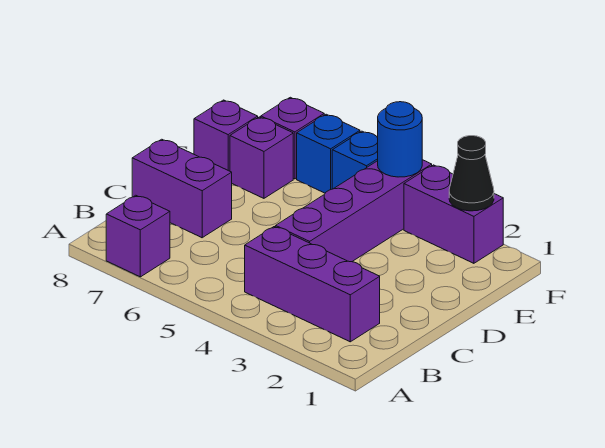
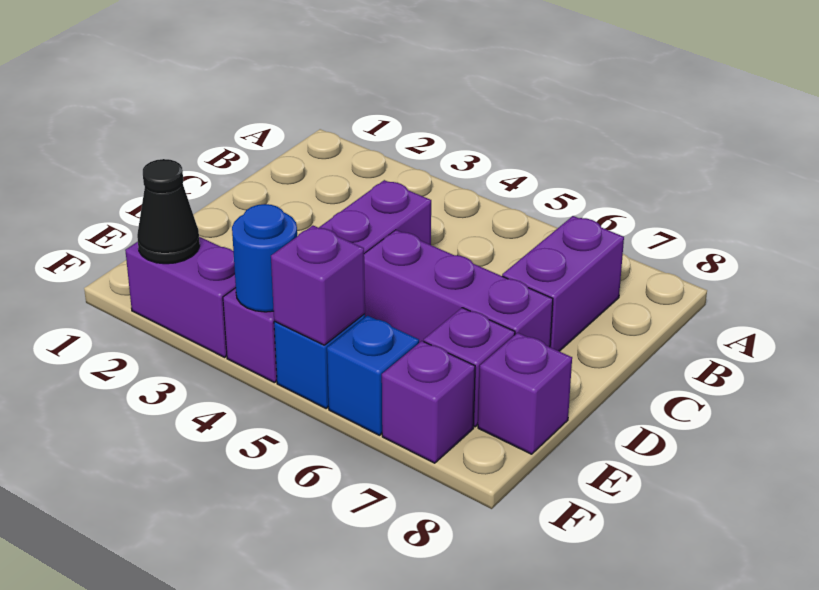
purple 1x1 brick [106,195,170,277] -> purple 1x1 brick moved to [271,226,365,345]
purple 1x3 brick [245,227,380,342] -> purple 1x3 brick moved to [364,230,553,347]
purple 1x2 brick [132,139,232,238] -> purple 1x2 brick turned to [502,216,624,351]

